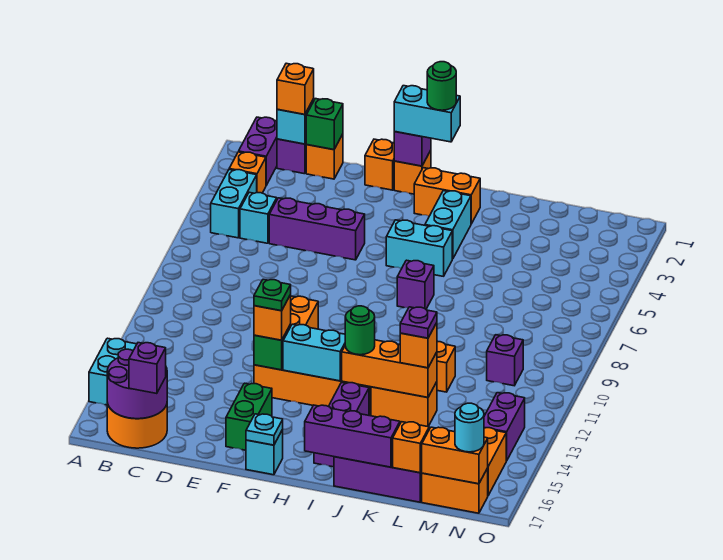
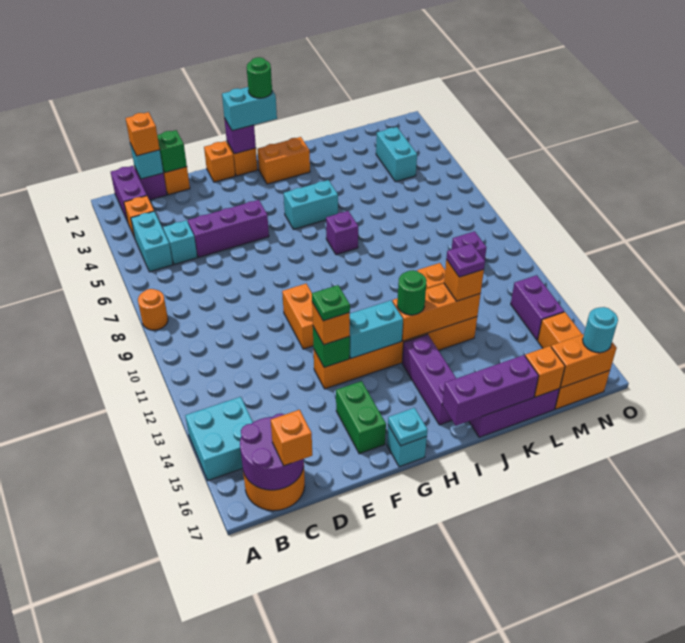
none -> orange 1x1 round brick [138,289,168,330]
purple 1x1 brick [129,343,166,394] -> orange 1x1 brick [271,410,312,466]
cyan 1x2 brick [425,191,471,259] -> cyan 1x2 brick moved to [376,127,417,182]

